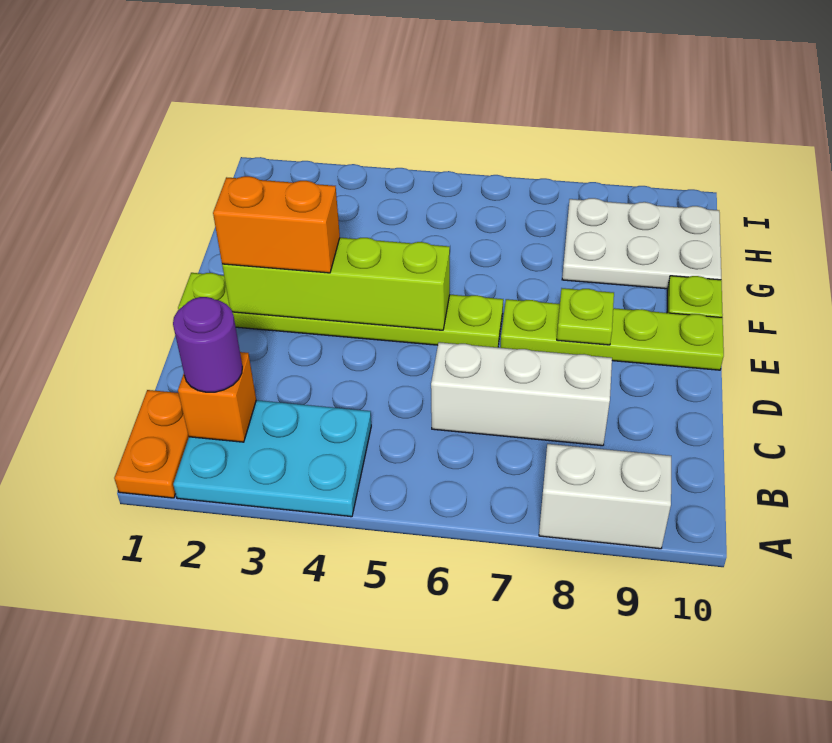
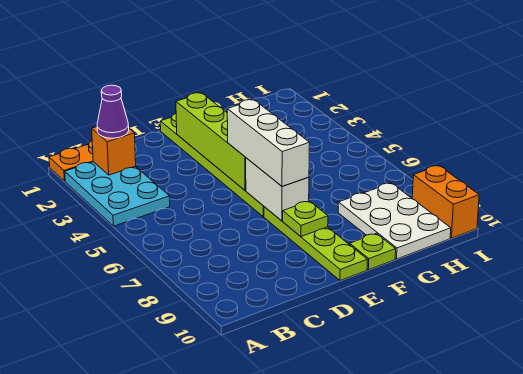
white 1x2 brick [539,444,671,549] -> white 1x2 brick moved to [246,158,309,221]
purple 1x1 round brick [173,297,242,392] -> purple 1x1 cone [97,85,129,138]
white 1x3 brick [431,342,612,446] -> white 1x3 brick moved to [227,100,310,186]
orange 1x2 brick [213,176,340,273] -> orange 1x2 brick moved to [412,166,479,238]

